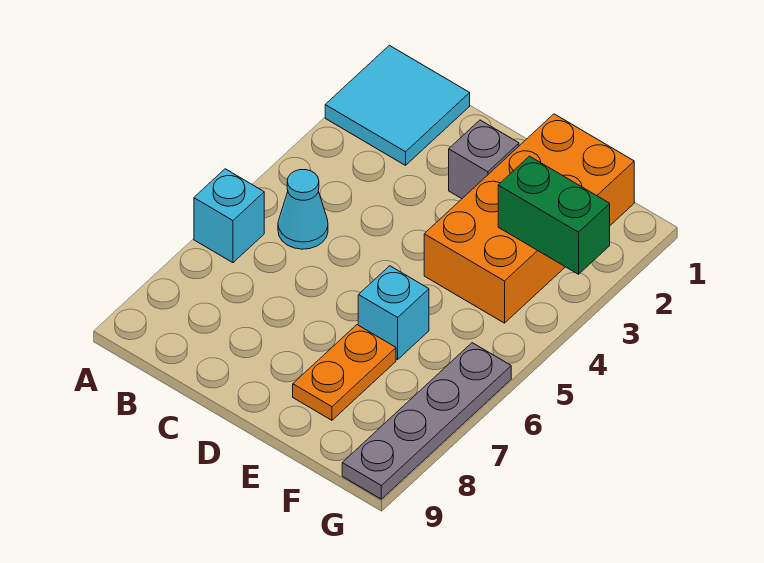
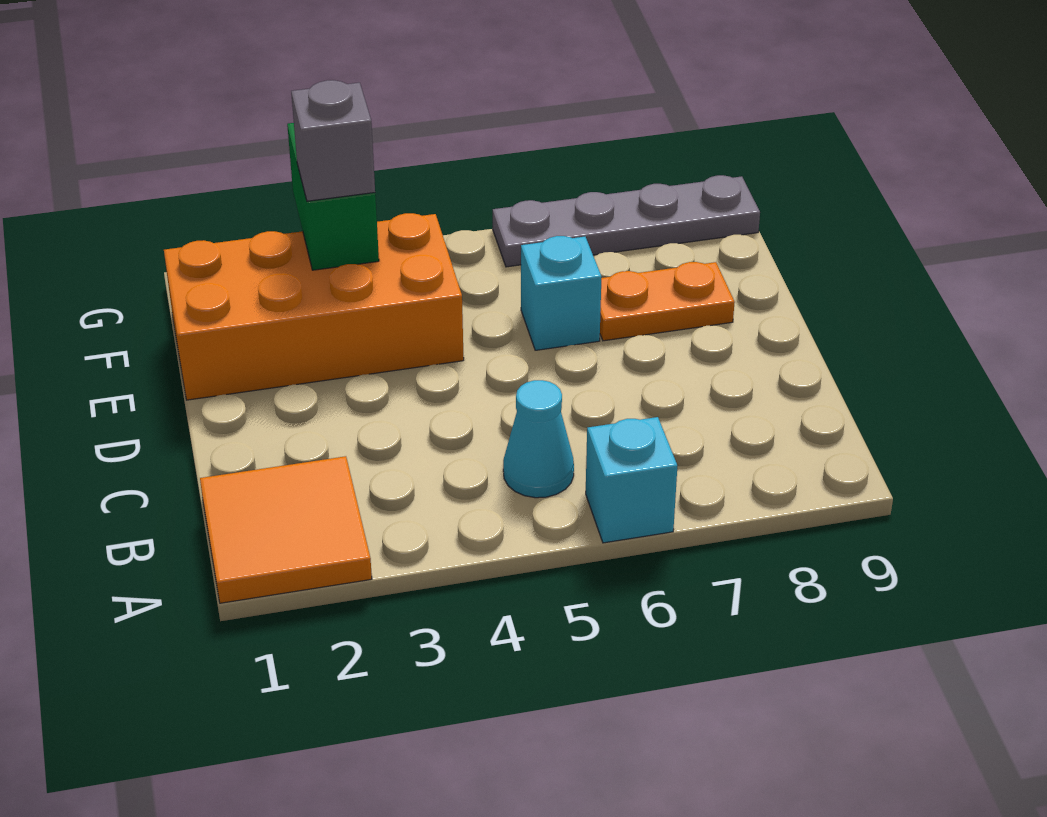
cyan 2x2 tile [325,45,470,165] -> orange 2x2 tile [200,456,372,603]
grey 1x1 brick [449,120,519,199] -> grey 1x1 brick moved to [291,80,375,201]

